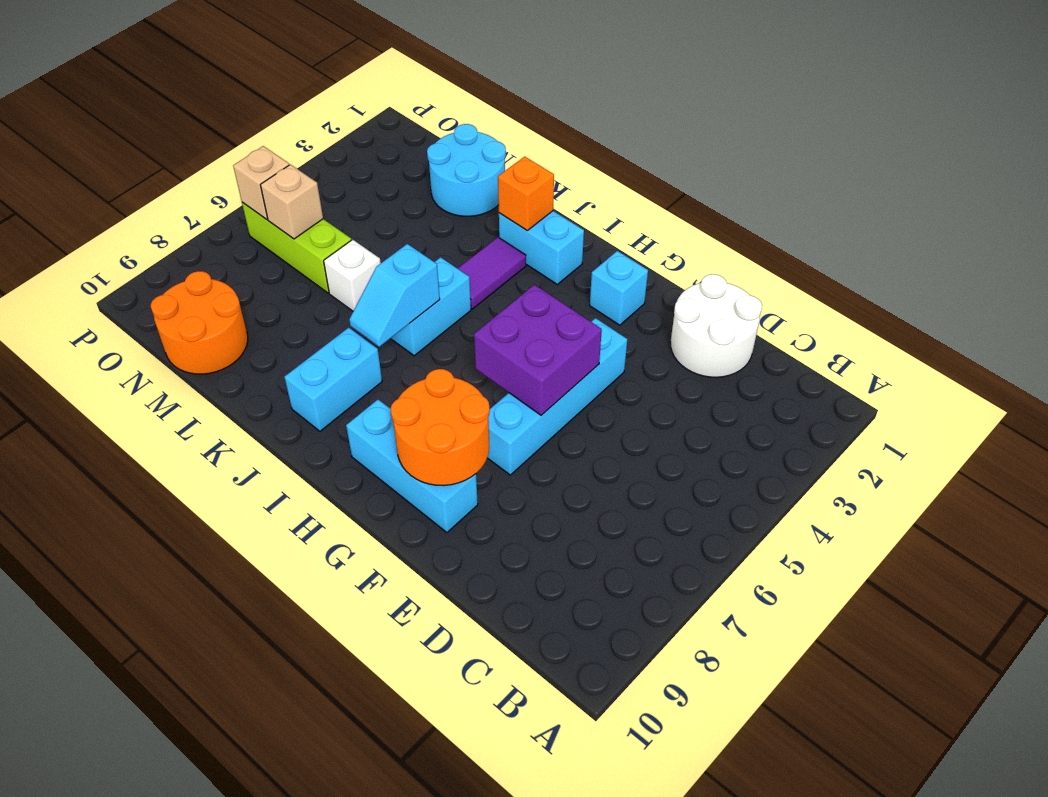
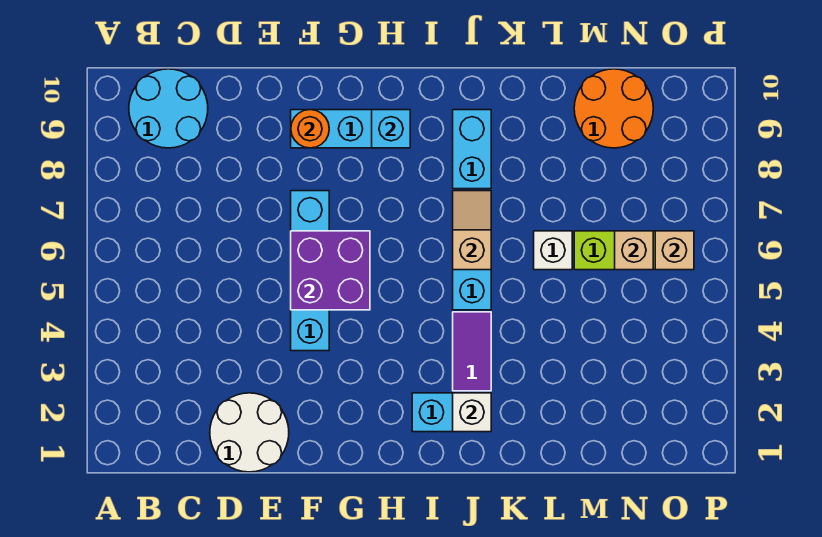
orange 2x2 round brick [391,369,490,486] -> orange 1x1 round brick [291,110,329,148]
cyan 1x1 brick [590,251,648,325] -> cyan 1x1 brick moved to [372,110,410,148]
orange 1x1 brick [498,157,554,230] -> white 1x1 brick [453,393,491,432]
cyan 1x2 slope [349,244,440,347] -> tan 1x2 slope [453,191,491,270]
cyan 2x2 round brick [427,124,506,216] -> cyan 2x2 round brick moved to [129,69,208,148]

